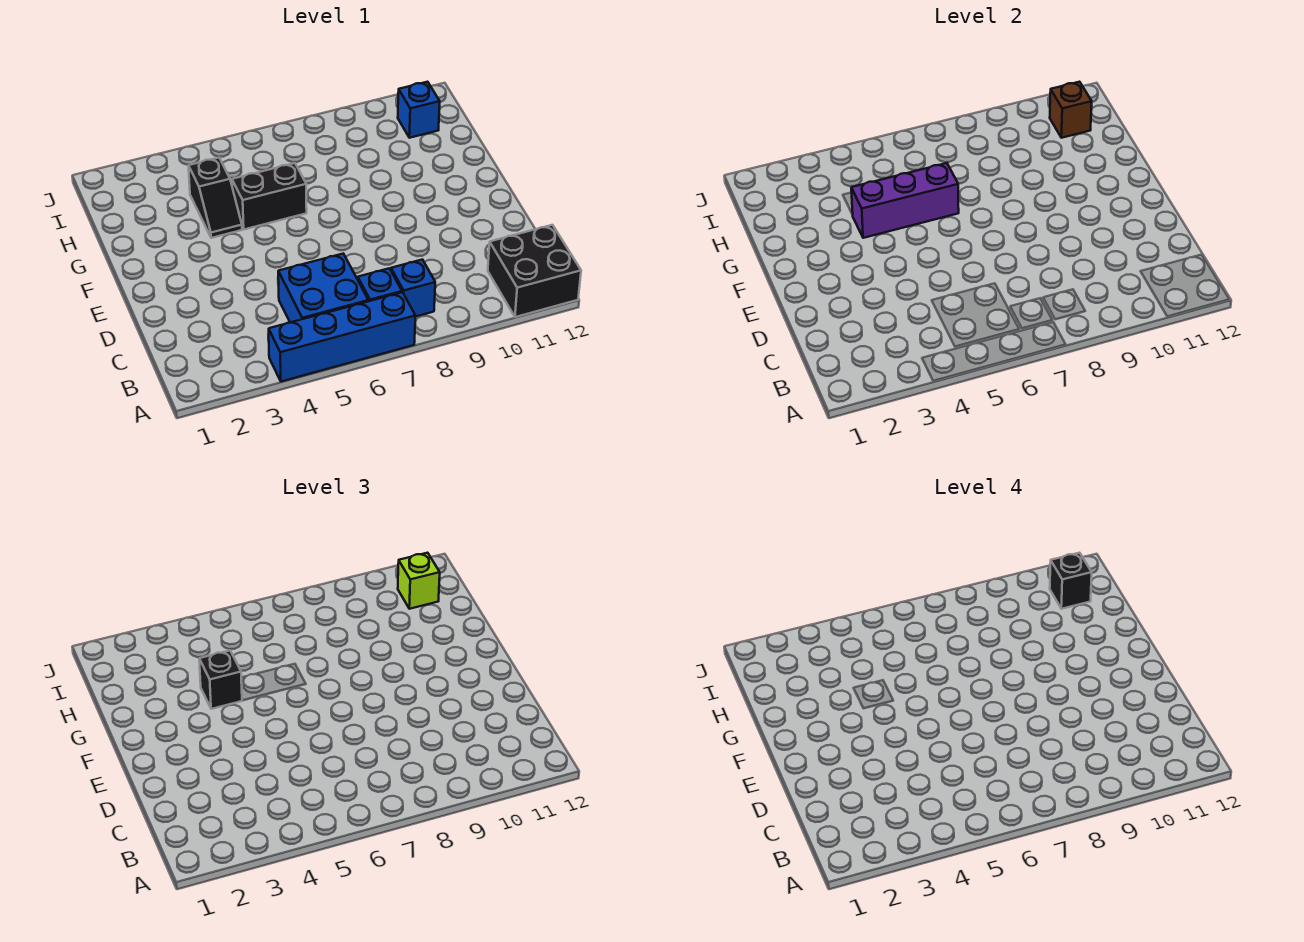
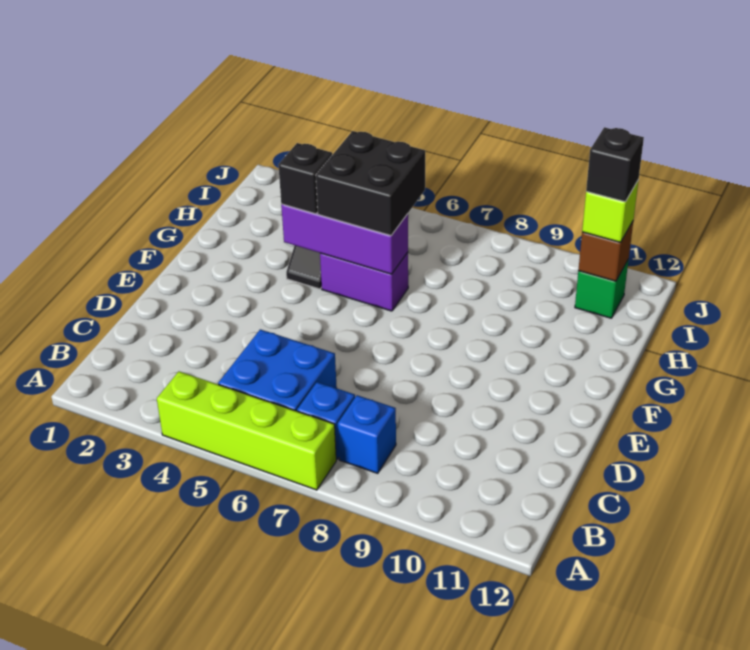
blue 1x4 brick [269,292,415,382] -> lime 1x4 brick [157,371,336,490]
black 2x2 brick [488,225,581,317] -> black 2x2 brick moved to [316,131,425,235]
black 1x2 brick [232,163,307,229] -> purple 1x2 brick [320,252,408,311]
blue 1x1 brick [398,82,440,138] -> green 1x1 brick [575,259,629,318]

